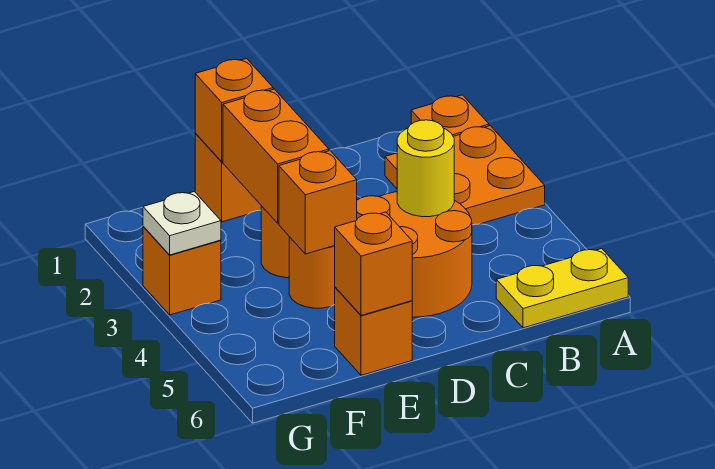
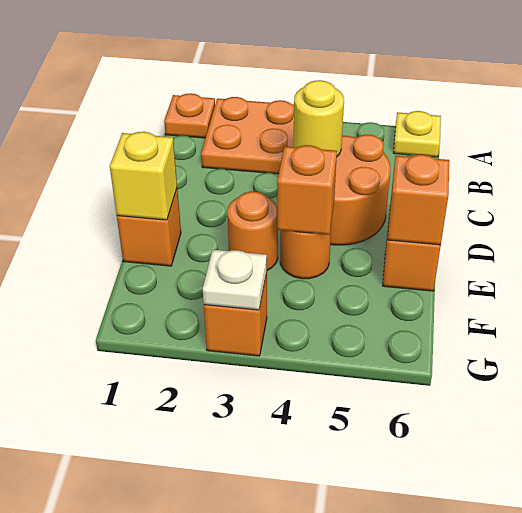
yellow 1x2 plate [496,249,628,328] -> yellow 1x1 plate [393,111,441,157]
orange 1x1 brick [195,59,273,162] -> yellow 1x1 brick [110,132,177,220]
orange 1x2 brick [223,89,329,223] -> none

